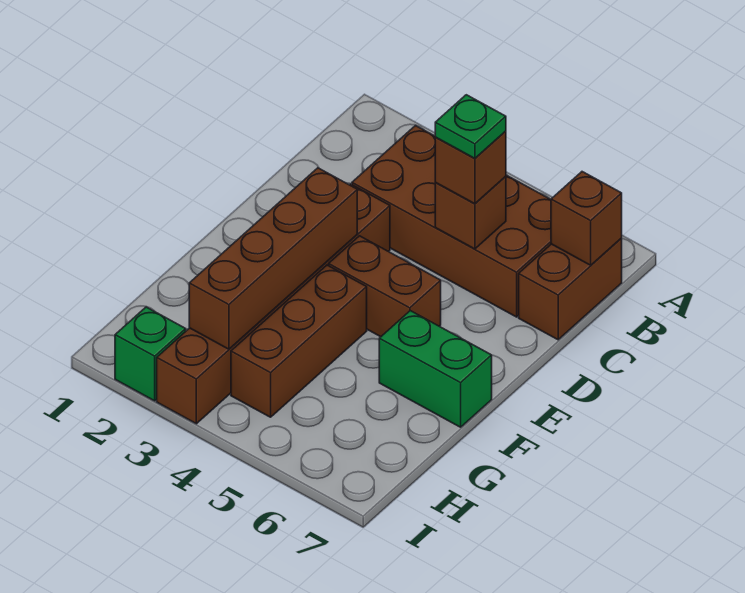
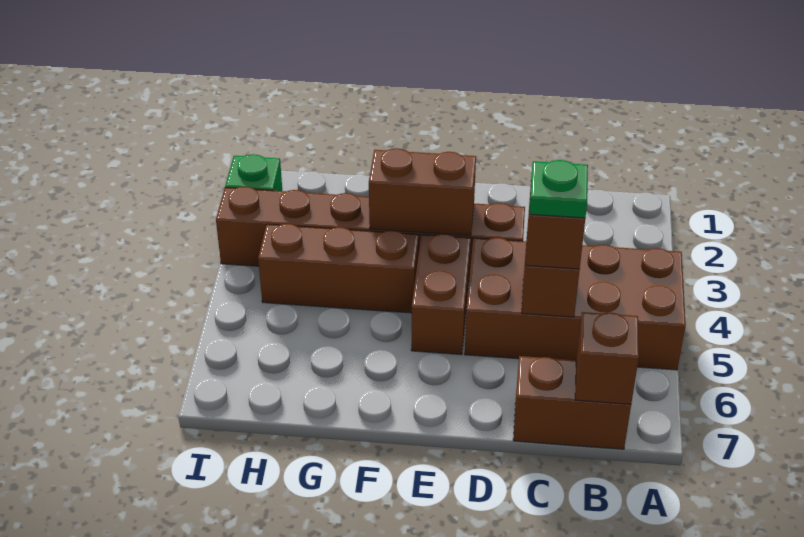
brown 2x4 brick [352,126,551,317] -> brown 2x4 brick turned to [465,238,686,370]
brown 1x4 brick [189,168,357,349] -> brown 1x2 brick [369,148,476,236]
green 1x2 brick [379,311,492,427] -> none

